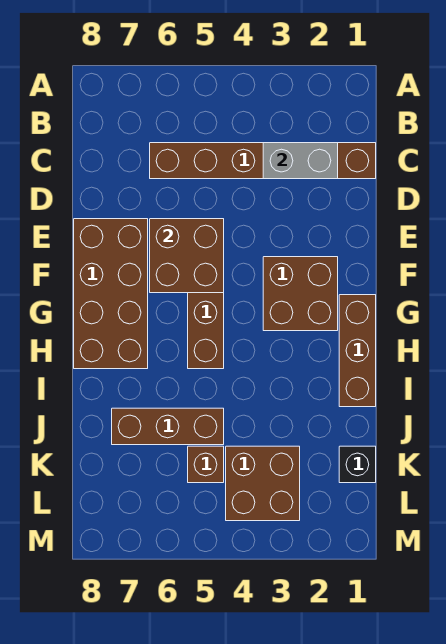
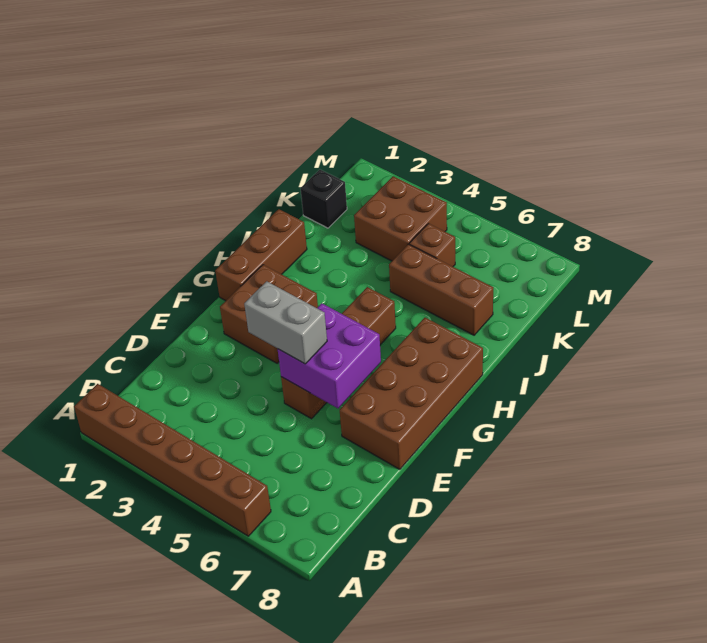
brown 1x6 brick [150,143,376,179] -> brown 1x6 brick moved to [74,384,271,536]
grey 1x2 brick [263,143,338,179] -> grey 1x2 brick moved to [244,281,327,364]
brown 2x2 brick [150,219,224,293] -> purple 2x2 brick [278,303,381,408]

